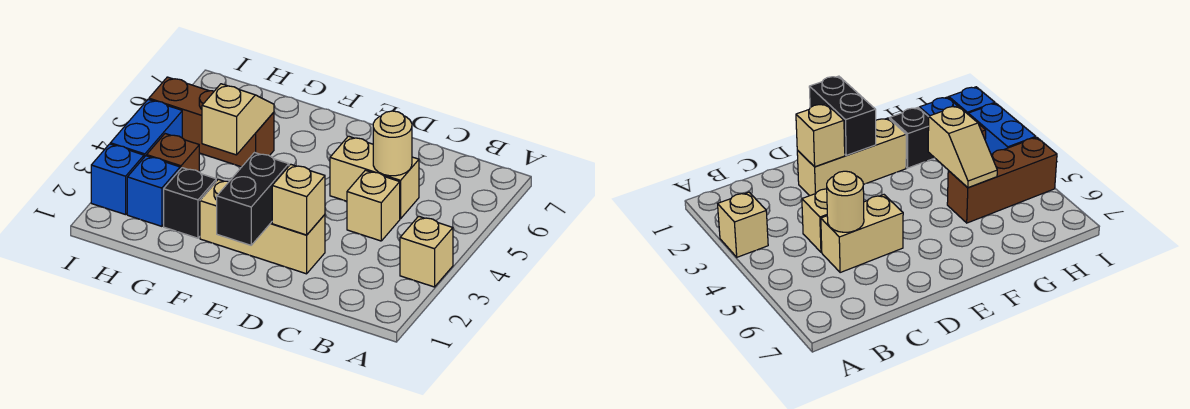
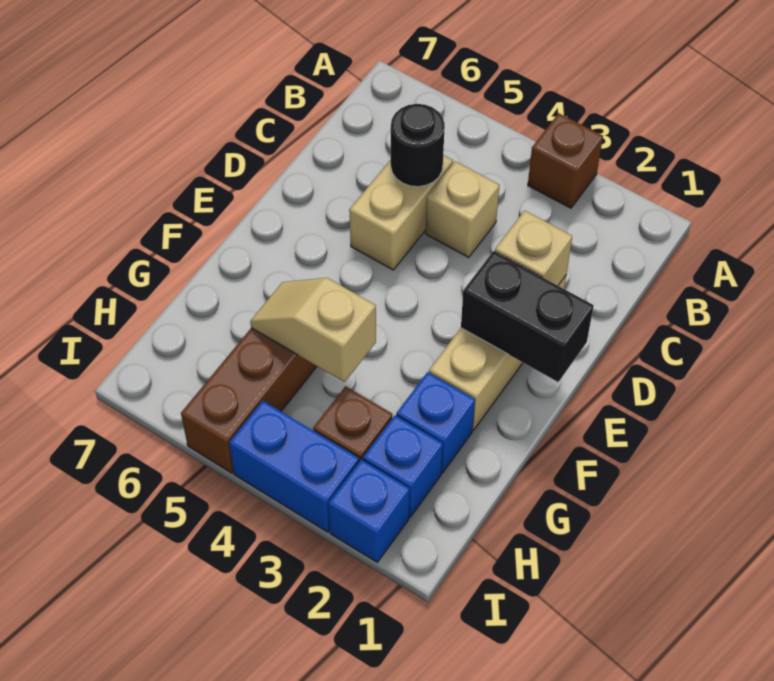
tan 1x1 brick [400,216,453,287] -> brown 1x1 brick [528,113,603,208]
tan 1x1 round brick [373,111,412,176] -> black 1x1 round brick [391,104,445,187]
black 1x1 brick [164,168,216,238] -> blue 1x1 brick [396,372,475,473]

